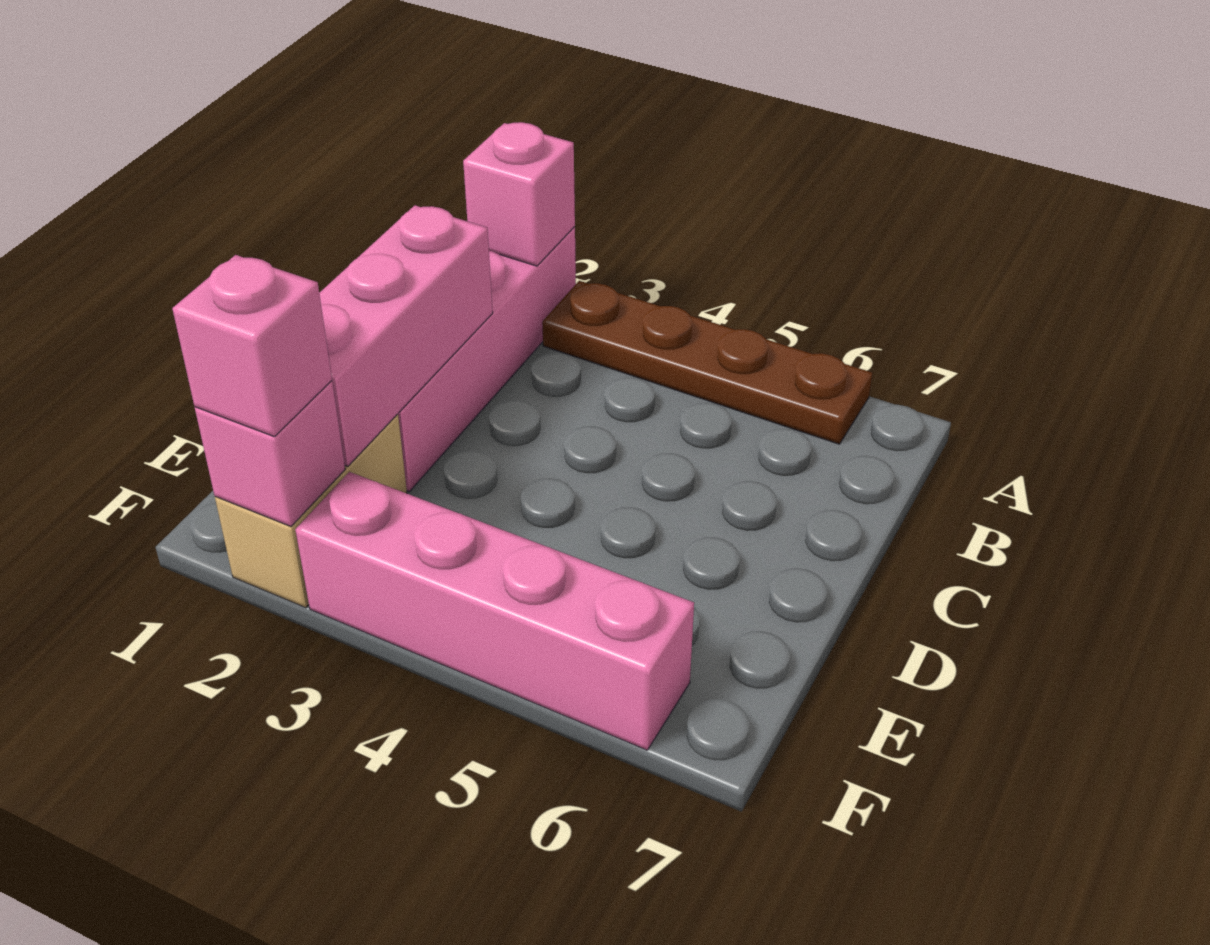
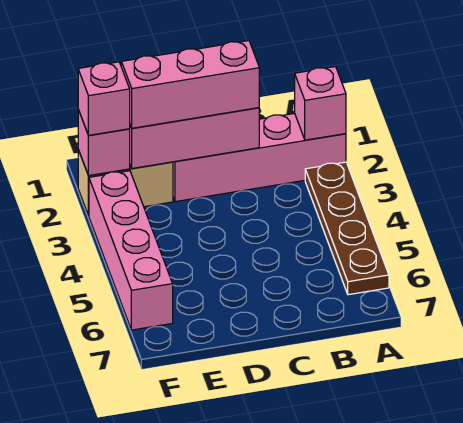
none -> pink 1x3 brick [121,41,259,128]

